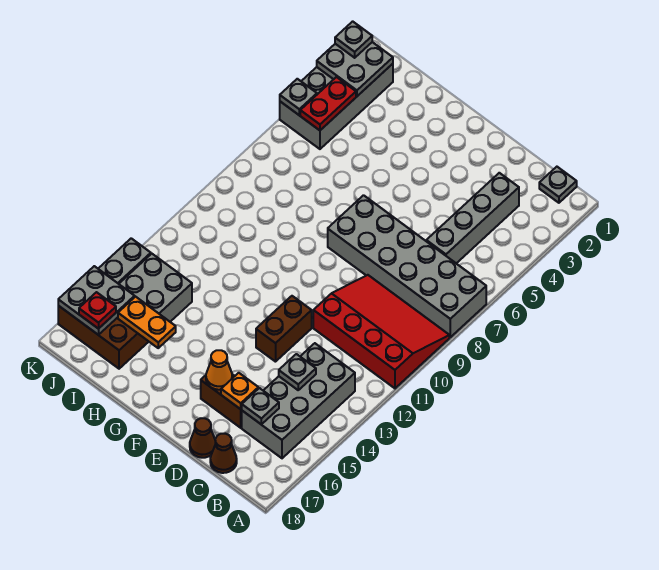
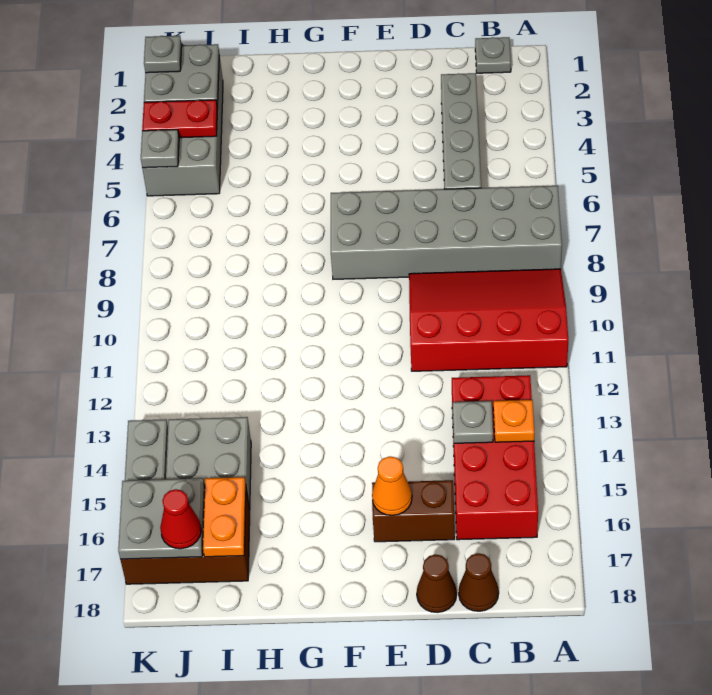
grey 2x4 brick [242,343,355,458] -> red 2x4 brick [452,375,538,540]
grey 1x1 plate [242,388,279,424] -> none
orange 1x1 plate [221,373,258,409] -> orange 1x1 plate moved to [493,400,534,442]
brown 1x2 brick [256,296,312,362] -> none
orange 1x2 plate [118,297,176,348] -> orange 1x2 plate turned to [203,477,246,557]
red 1x2 plate [300,77,356,130] -> red 1x2 plate turned to [142,100,218,138]
red 1x1 plate [79,292,116,329] -> red 1x1 cone [160,489,201,549]

